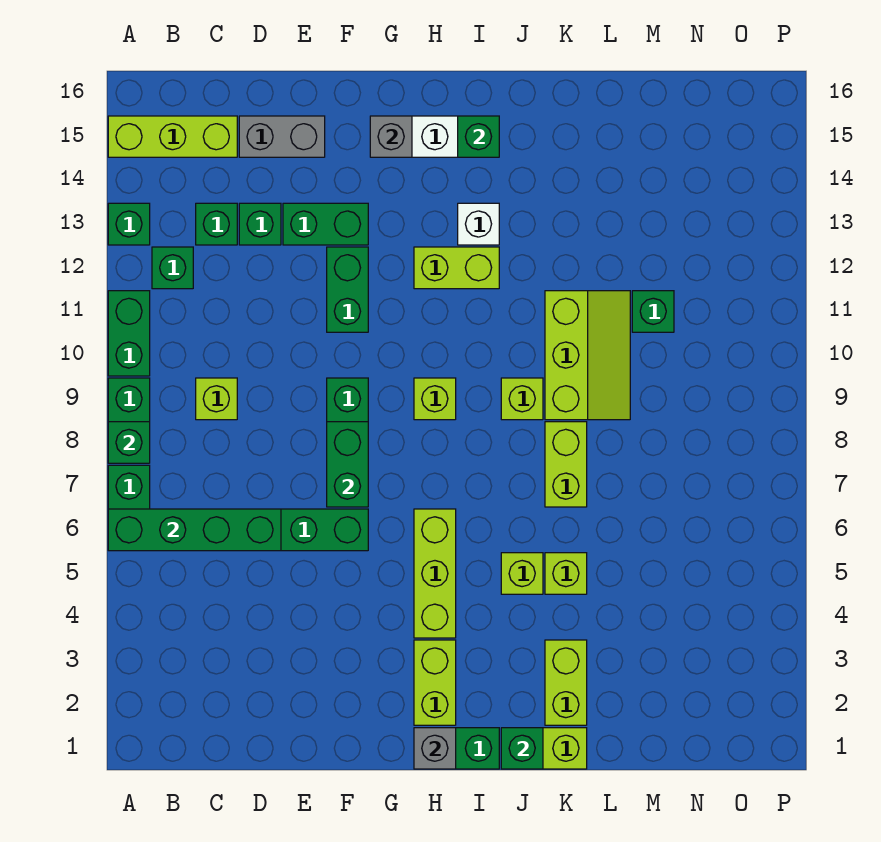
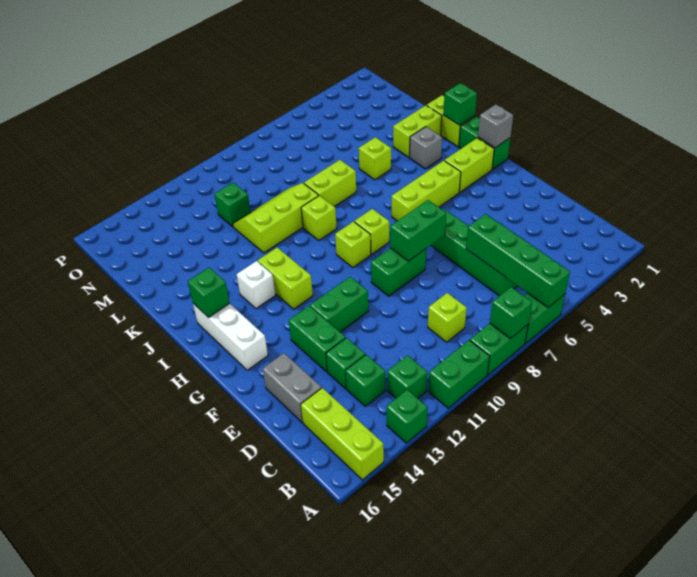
grey 1x1 brick [370,116,412,157] -> grey 1x1 brick moved to [410,127,442,169]
lime 1x1 brick [501,553,543,594] -> lime 1x1 brick moved to [354,209,389,254]

